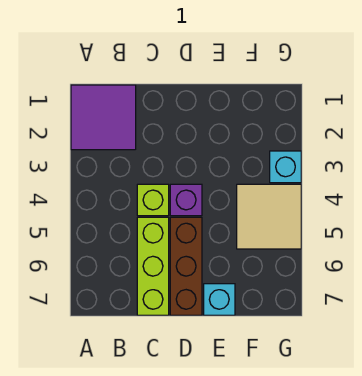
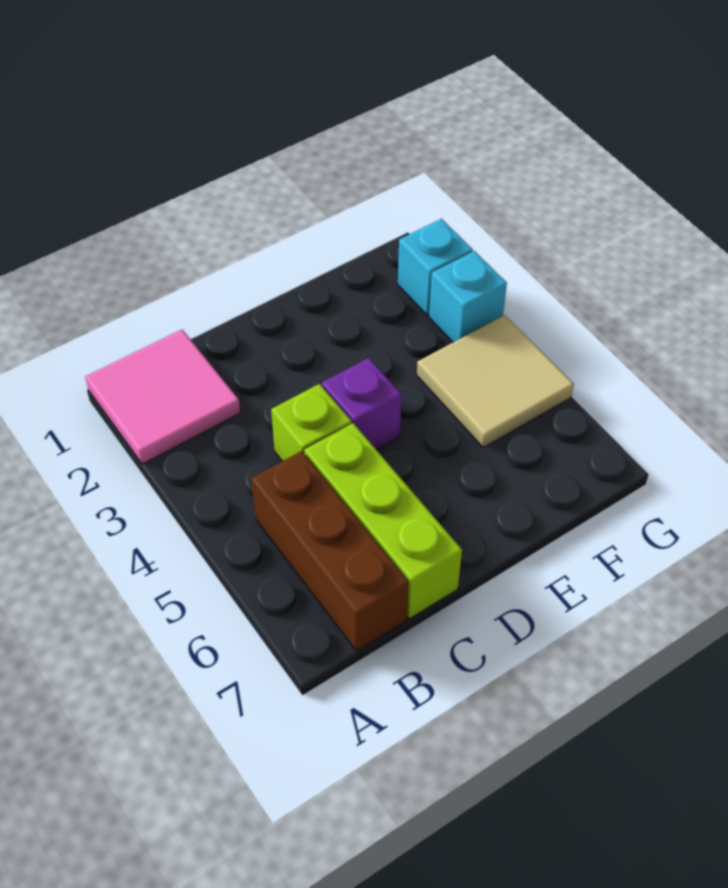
purple 2x2 tile [71,85,136,150] -> pink 2x2 tile [85,330,240,464]
brown 1x3 brick [170,217,202,315] -> brown 1x3 brick moved to [251,451,409,651]
cyan 1x1 brick [204,284,235,315] -> cyan 1x1 brick moved to [398,219,473,316]

